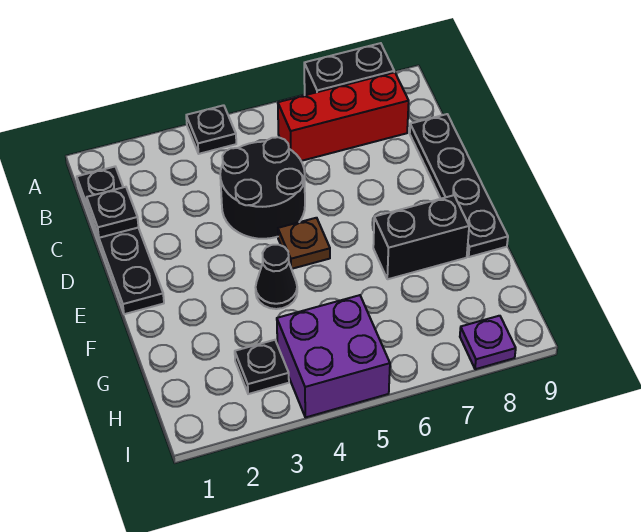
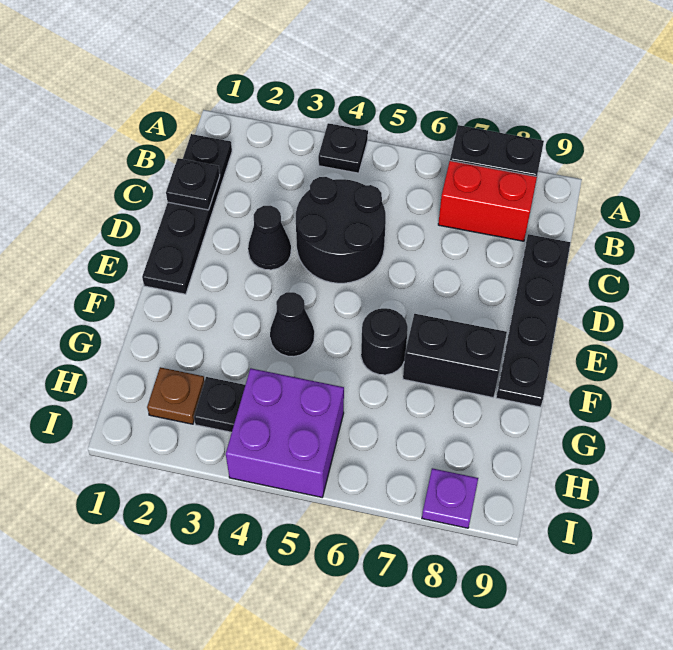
red 1x3 brick [278,72,409,161] -> red 1x2 brick [438,161,537,241]
none -> black 1x1 cone [248,205,291,270]
brown 1x1 plate [278,218,330,269] -> brown 1x1 plate moved to [147,367,205,424]
none -> black 1x1 round brick [361,308,408,375]

